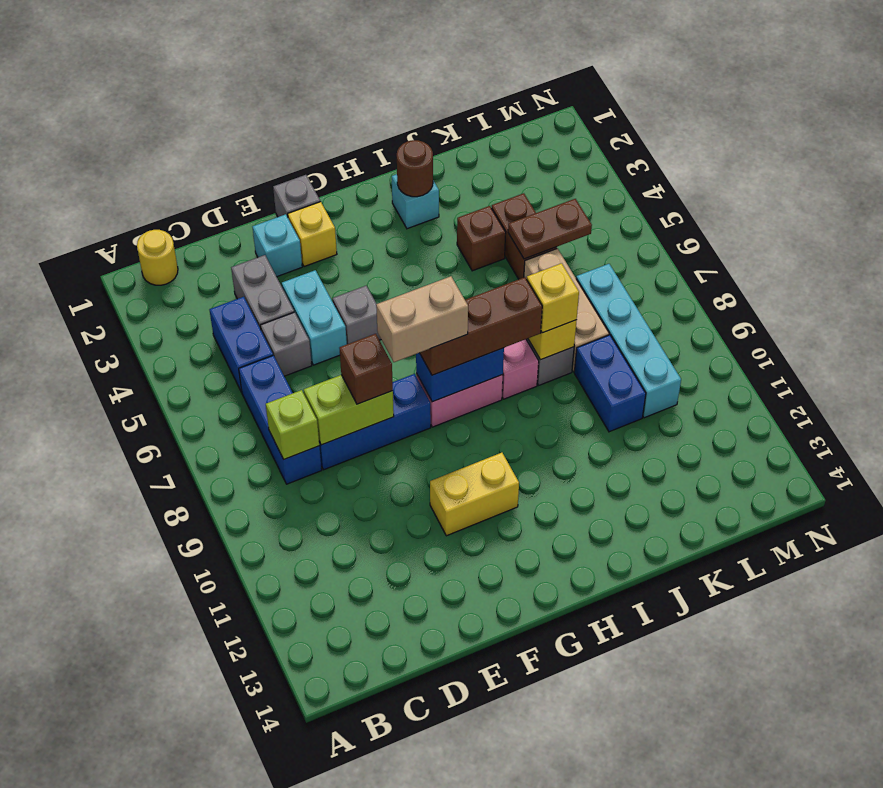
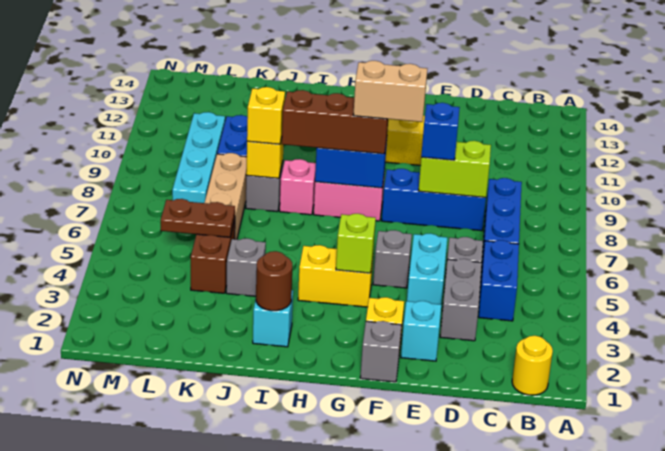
lime 1x1 brick [266,390,319,459] -> lime 1x1 brick moved to [336,214,376,273]
brown 1x1 brick [340,334,393,404] -> blue 1x1 brick [421,103,460,160]
none -> yellow 1x2 brick [298,245,373,307]
brown 1x1 brick [457,206,506,271] -> grey 1x1 brick [226,238,266,296]

